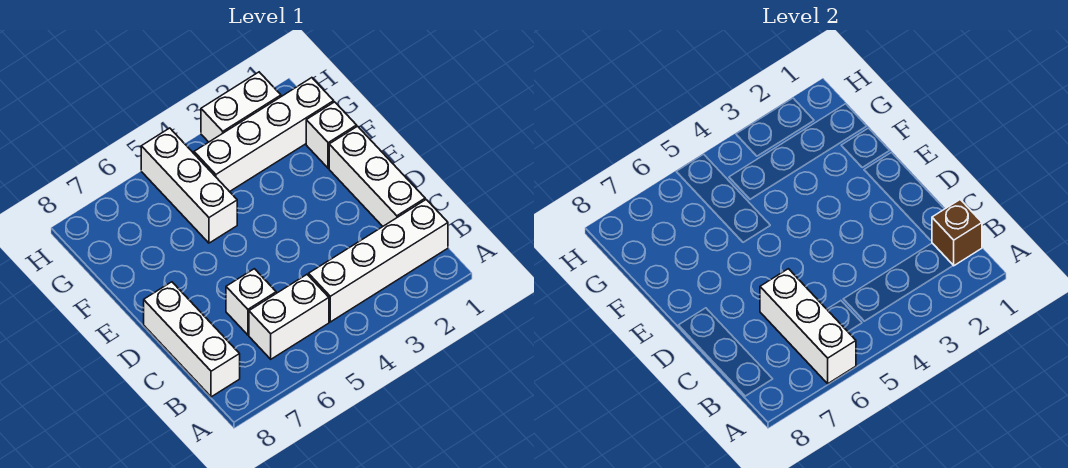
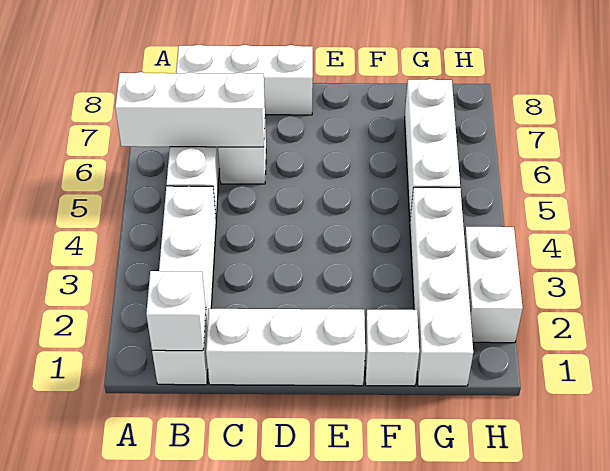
brown 1x1 brick [932,200,982,266] -> white 1x1 brick [146,271,206,351]
white 1x3 brick [141,128,237,243] -> white 1x3 brick turned to [405,79,460,216]

